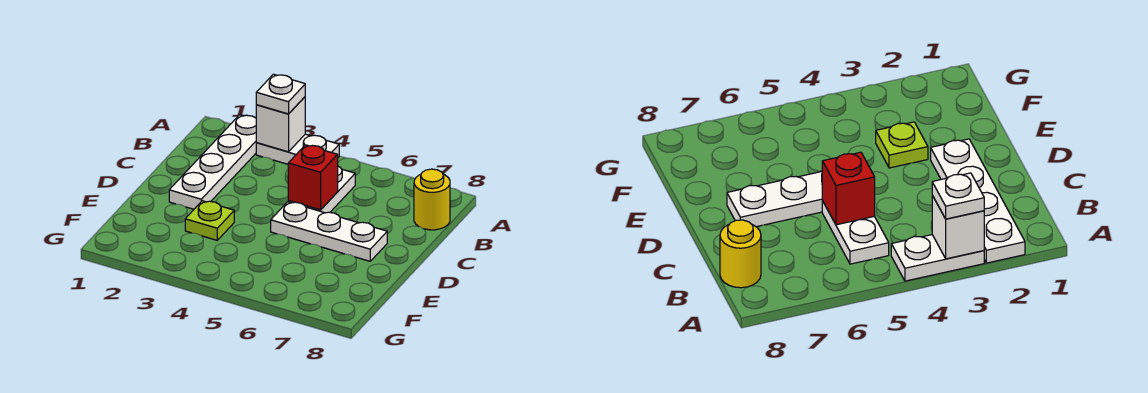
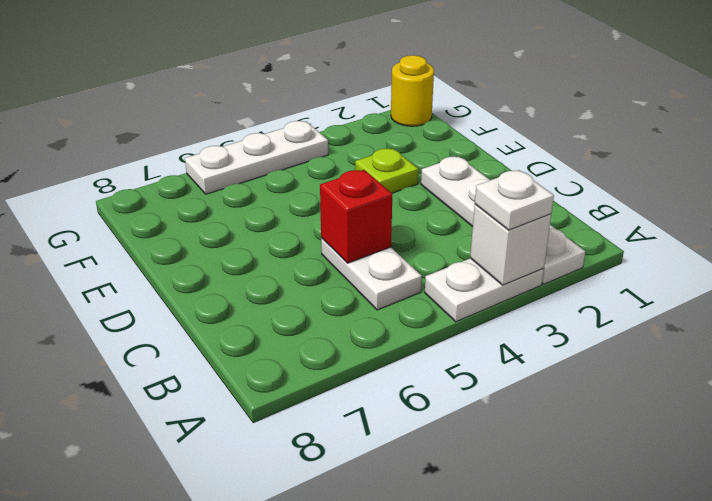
yellow 1x1 round brick [414,169,450,230] -> yellow 1x1 round brick moved to [391,55,434,126]
white 1x3 plate [271,202,387,261] -> white 1x3 plate moved to [185,121,328,194]

